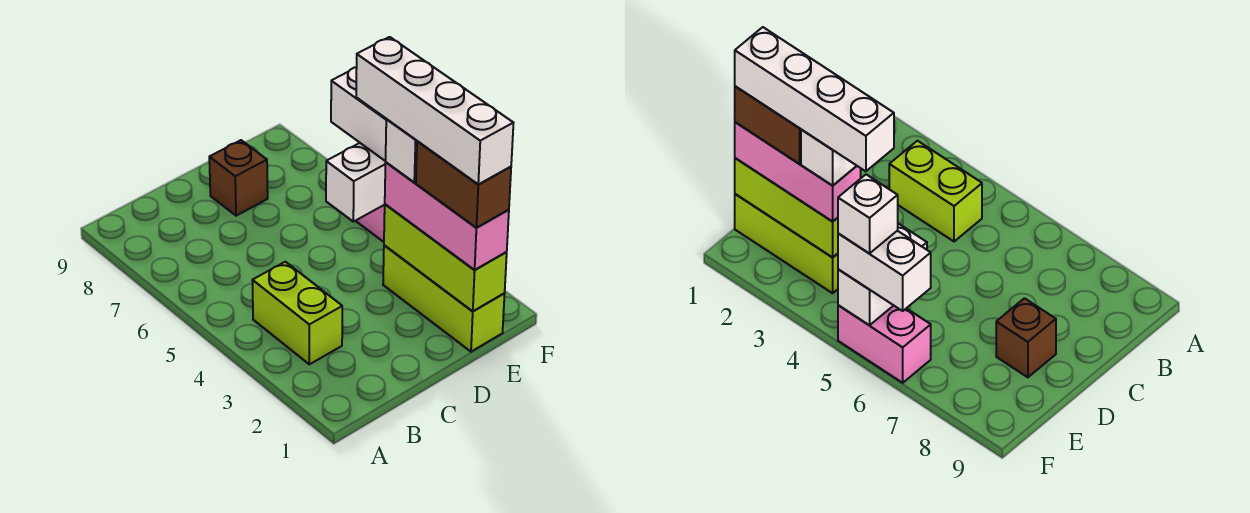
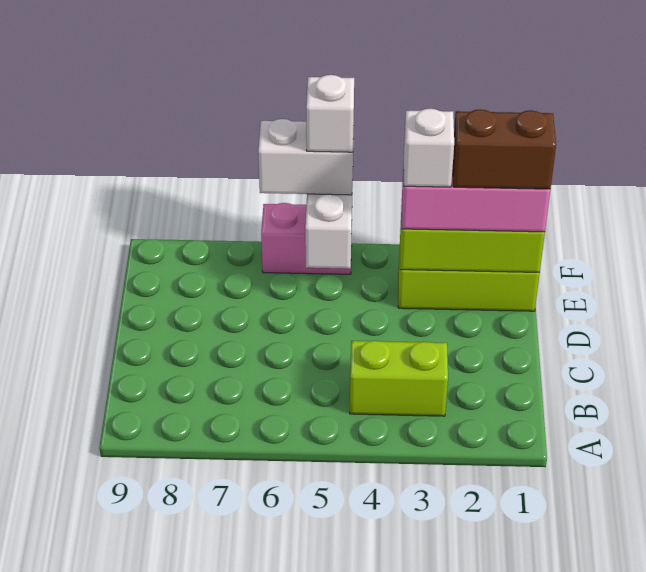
brown 1x1 brick [209,140,268,216] -> none
white 1x4 brick [356,37,513,184] -> none

